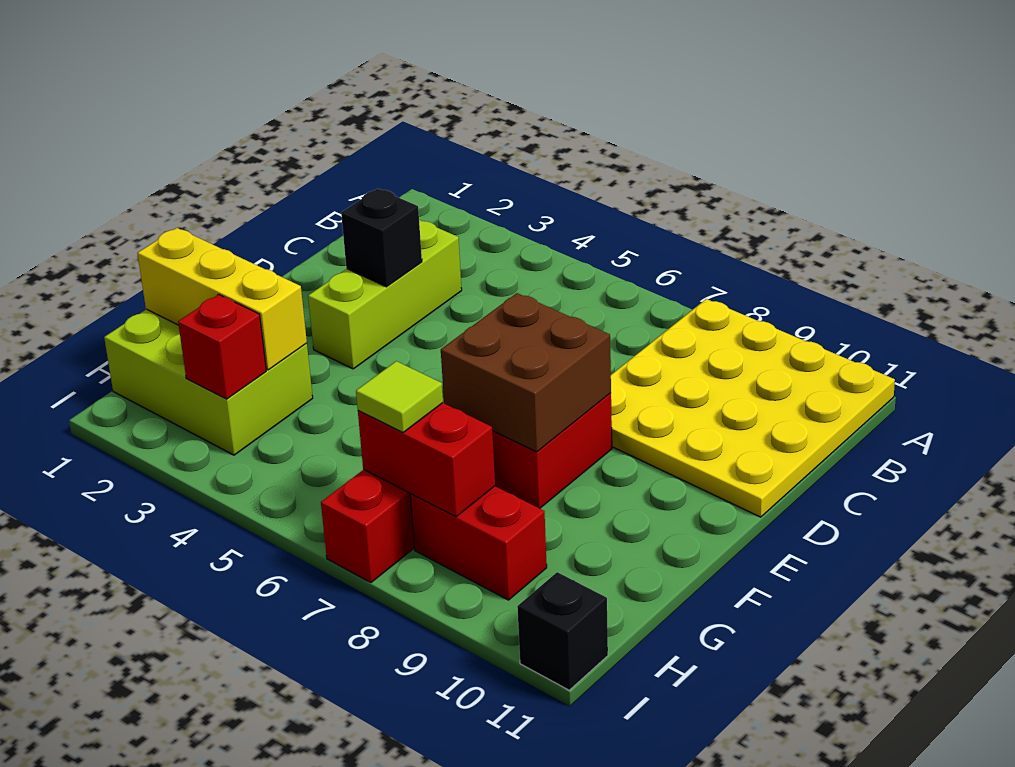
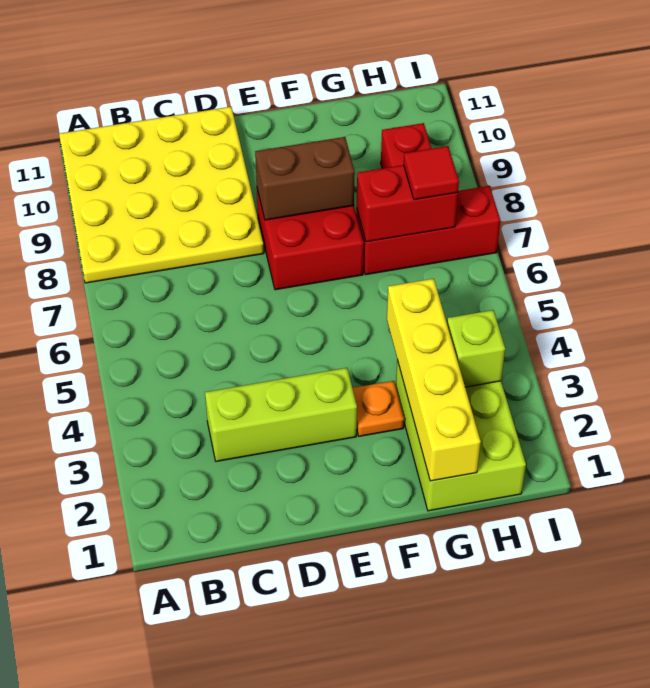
black 1x1 brick [341,189,422,287] -> none
brown 2x2 brick [441,293,611,452] -> brown 1x2 brick [255,137,355,220]
none -> orange 1x1 plate [353,381,404,436]
yellow 1x3 brick [137,228,307,370] -> yellow 1x4 brick [387,279,481,481]
red 1x1 brick [178,294,266,399] -> lime 1x1 brick [447,310,505,387]
red 1x2 brick [358,403,495,517] -> red 1x2 brick turned to [357,165,458,242]
lime 1x1 tile [356,361,443,432] -> red 1x1 tile [404,146,459,200]
black 1x1 brick [517,572,608,690] -> none

